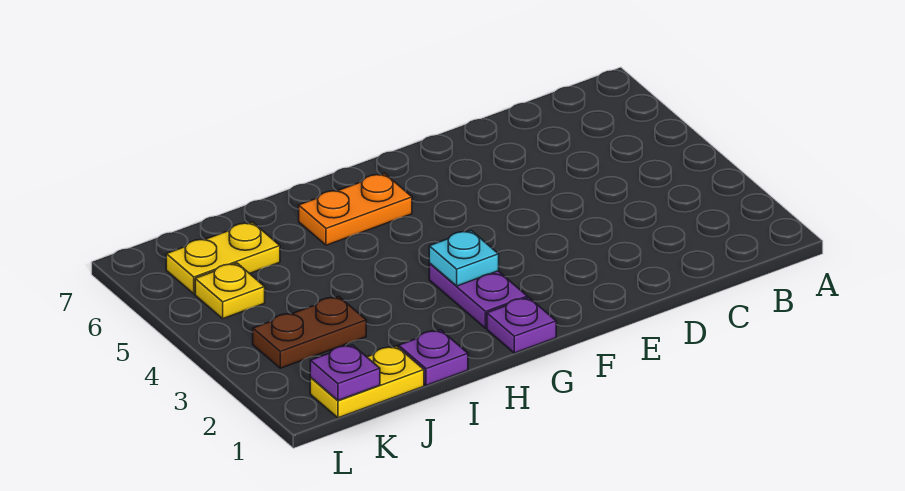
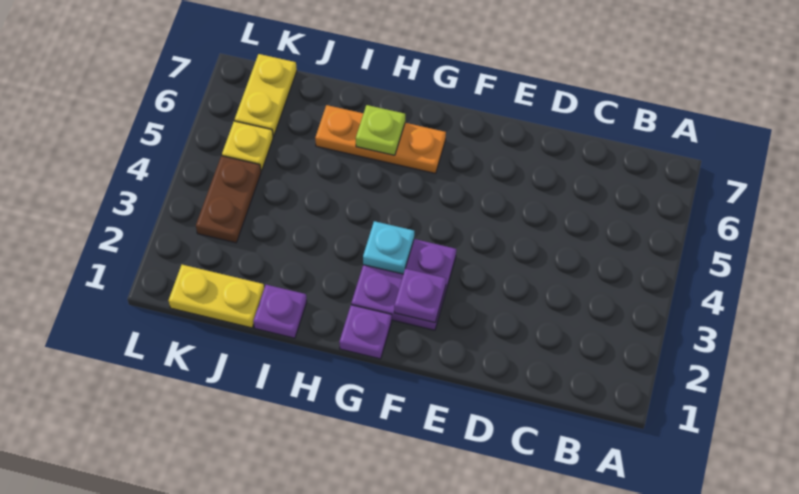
purple 1x2 plate [429,263,527,328] -> purple 2x2 plate [351,239,456,330]
orange 1x2 plate [299,173,412,245] -> orange 1x3 plate [315,105,446,173]
none -> lime 1x1 plate [356,105,405,155]
brown 1x2 plate [253,296,366,368] -> brown 1x2 plate turned to [196,156,261,243]
yellow 1x2 plate [166,222,280,294] -> yellow 1x2 plate turned to [235,54,297,137]
purple 1x1 plate [310,345,380,400] -> purple 1x1 plate moved to [394,269,446,322]

